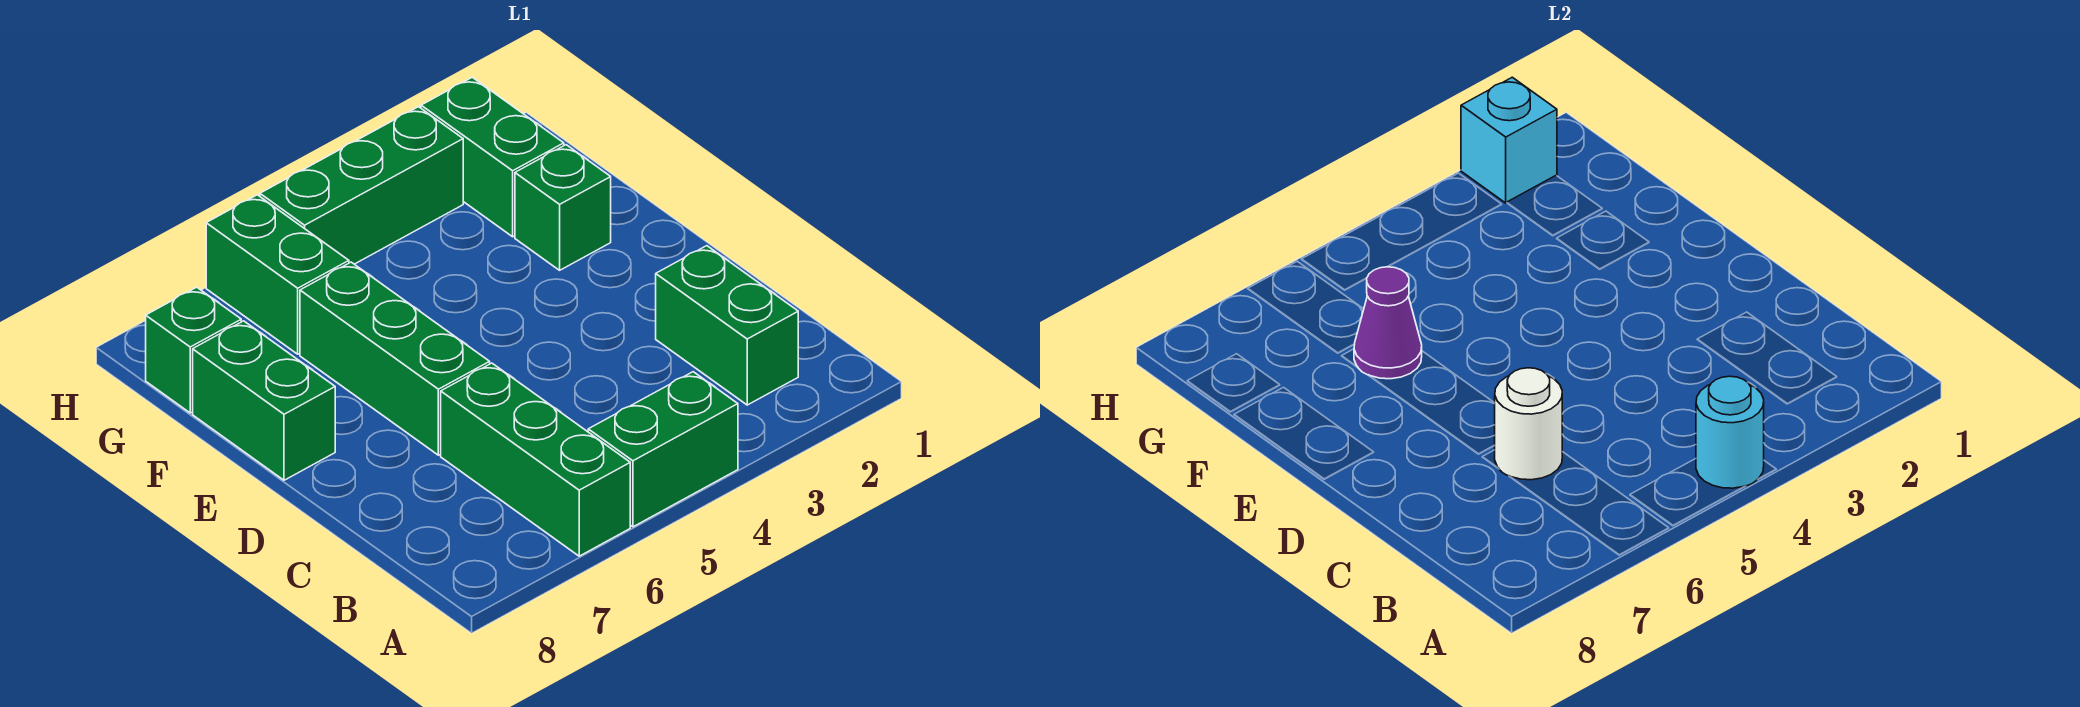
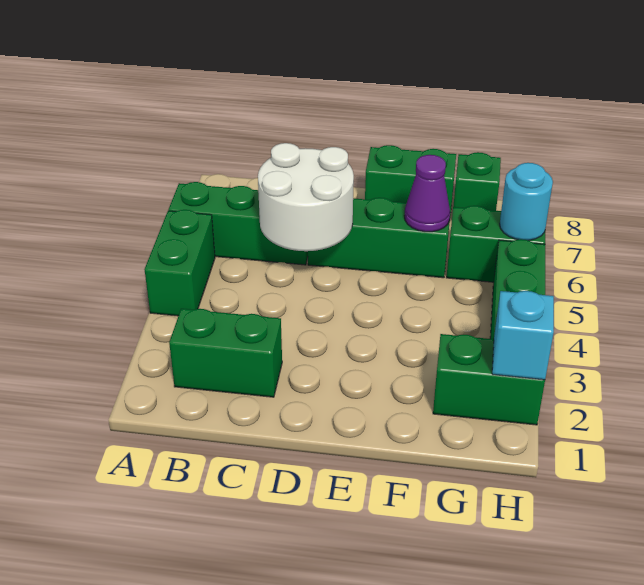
cyan 1x1 round brick [1696,376,1764,488] -> cyan 1x1 round brick moved to [500,163,553,240]
white 1x1 round brick [1495,368,1562,480] -> white 2x2 round brick [258,143,354,251]
green 1x1 brick [515,145,611,270] -> none

